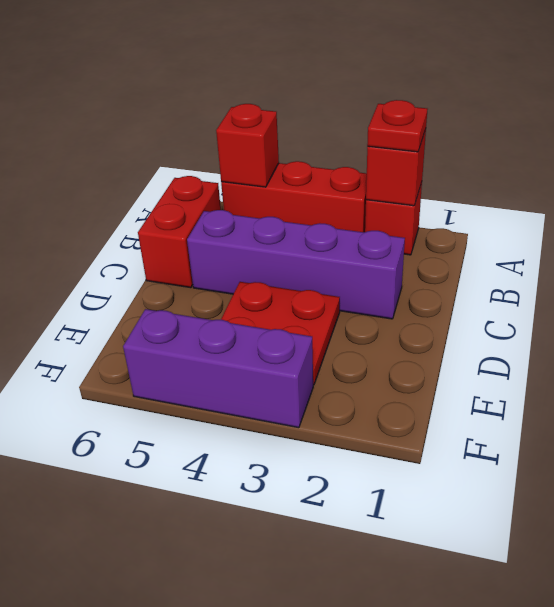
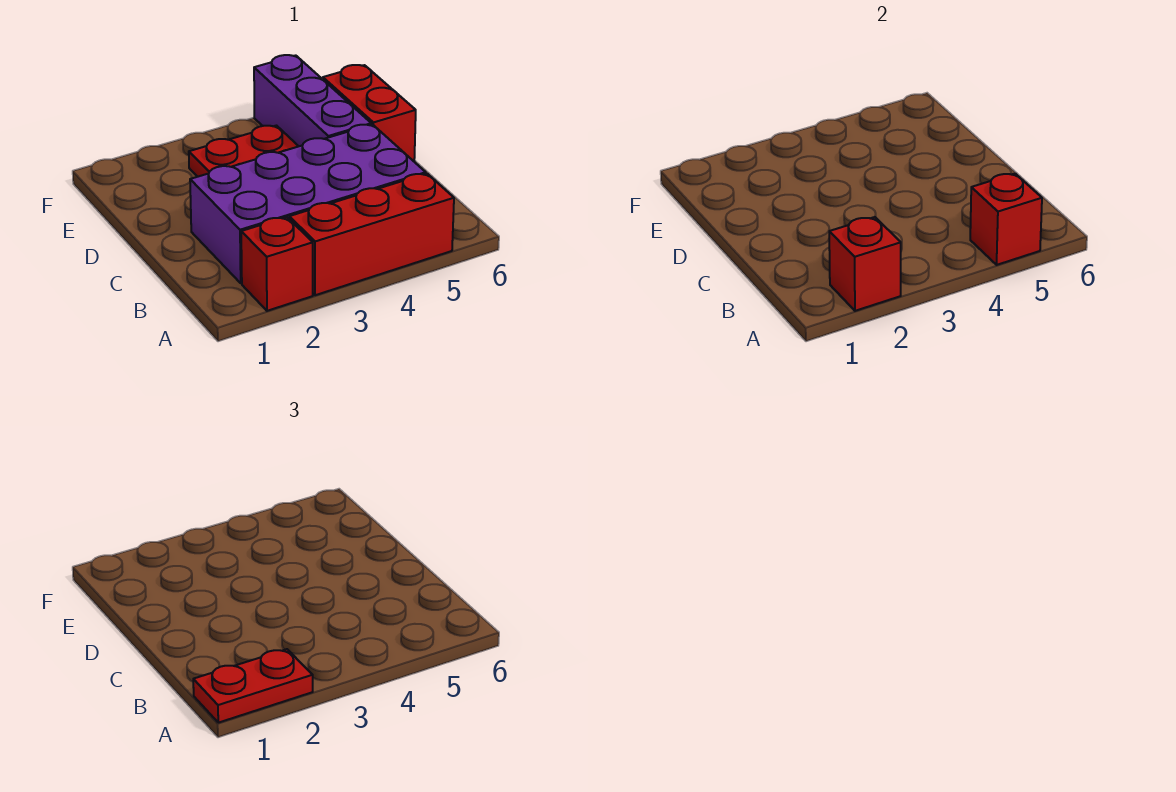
red 1x1 plate [367,100,427,152] -> red 1x2 plate [193,649,313,723]
red 1x2 brick [138,176,221,288] -> red 1x2 brick moved to [323,65,416,161]
purple 1x4 brick [187,210,405,319] -> purple 2x4 brick [190,124,426,283]
purple 1x3 brick [123,309,313,428] -> purple 1x3 brick turned to [254,55,371,146]

